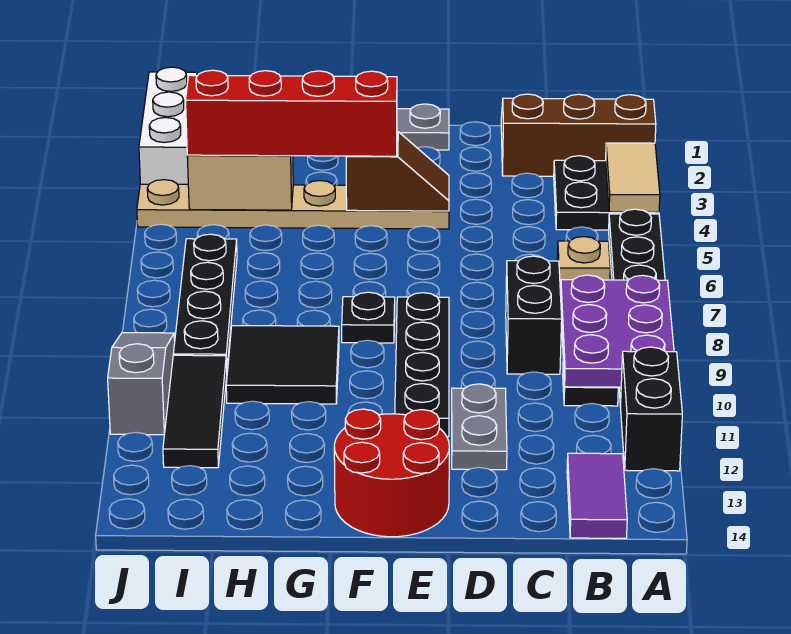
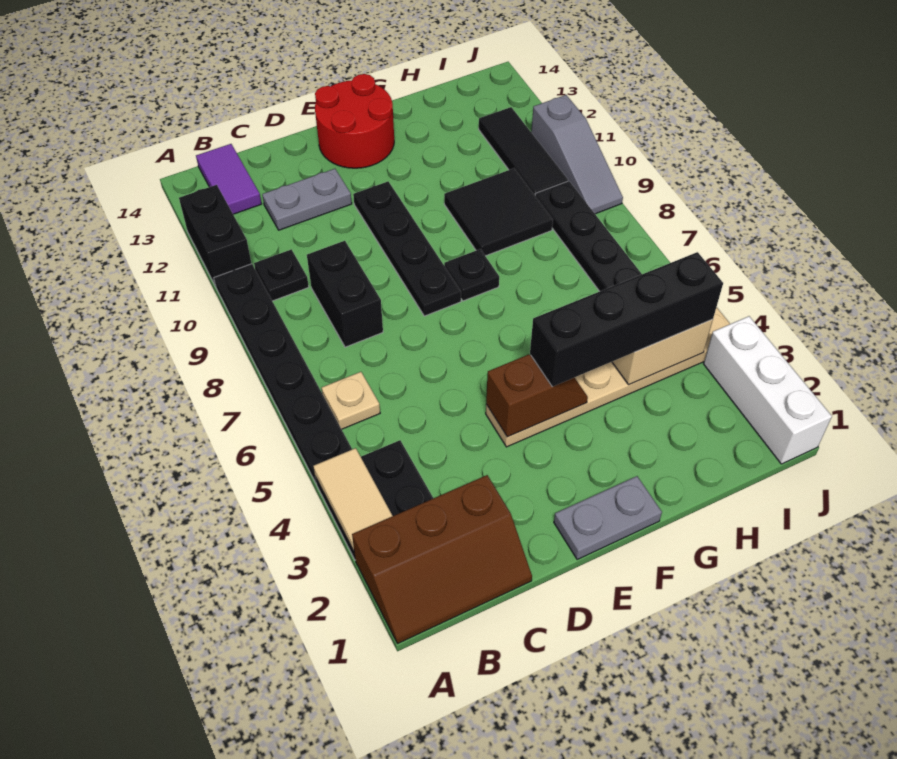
purple 2x3 plate [561,275,674,387] -> none
grey 1x2 plate [452,384,507,470] -> grey 1x2 plate turned to [262,169,352,230]
brown 1x2 slope [346,132,449,211] -> brown 1x2 slope turned to [486,355,588,437]
red 1x4 brick [186,70,397,156] -> black 1x4 brick [530,252,723,387]

